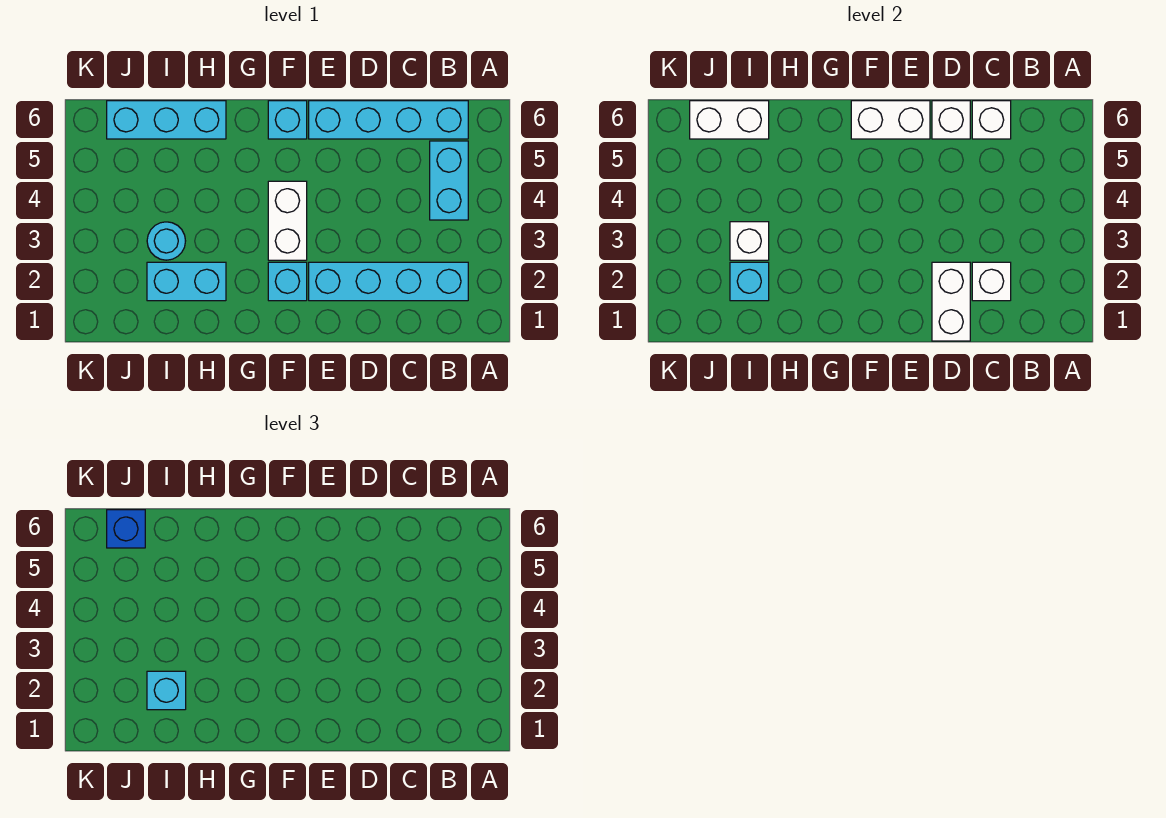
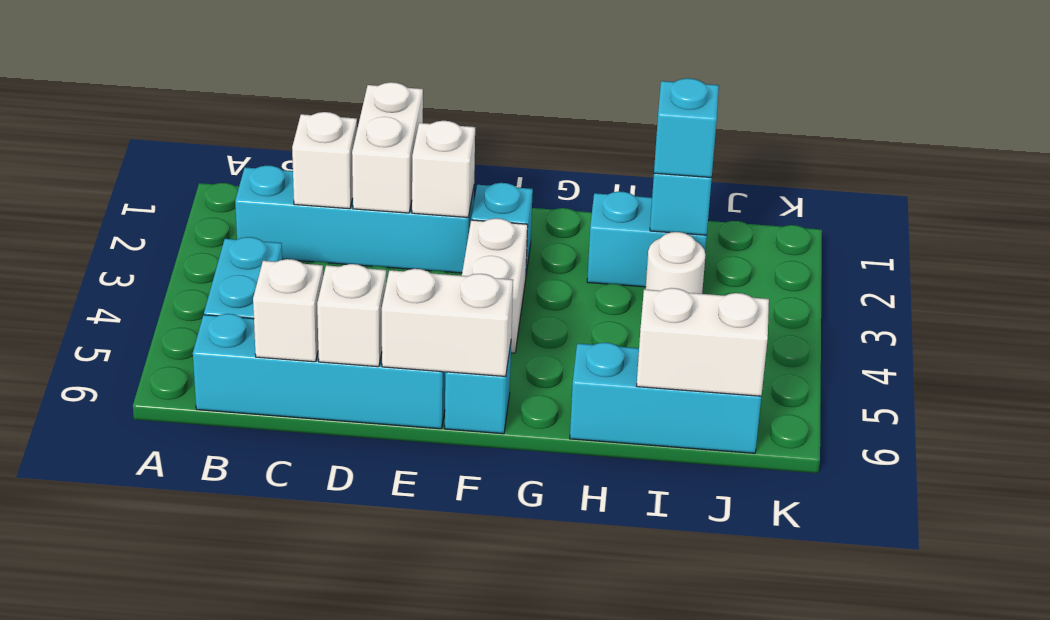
cyan 1x1 round brick [147,222,185,260] -> white 1x1 round brick [645,232,705,294]
white 1x1 brick [730,222,769,260] -> white 1x1 brick moved to [412,121,475,218]
blue 1x1 brick [107,510,145,548] -> none

